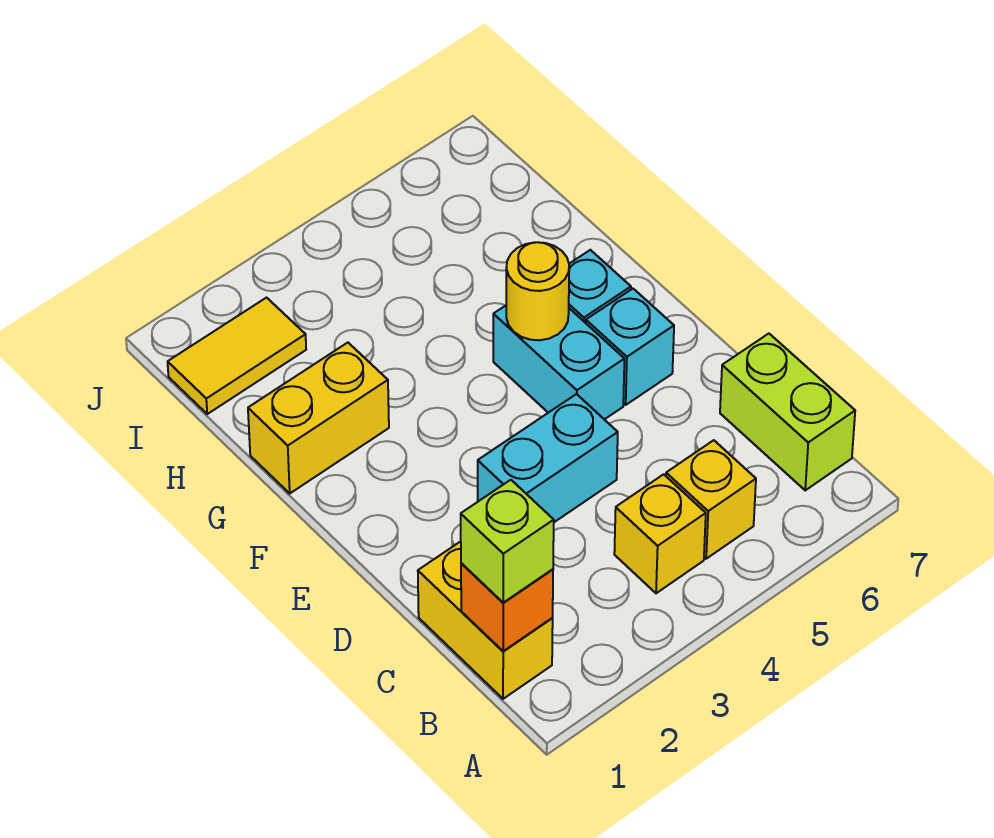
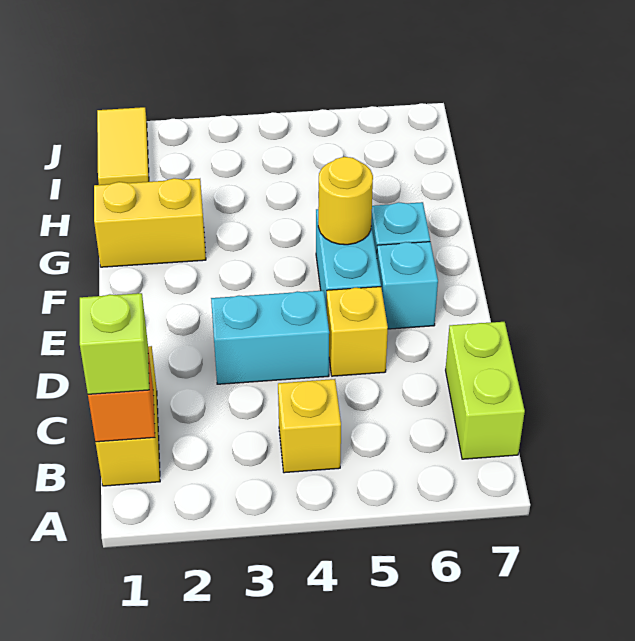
yellow 1x1 brick [666,440,756,559] -> yellow 1x1 brick moved to [327,287,388,376]
yellow 1x2 tile [168,298,306,414] -> yellow 1x2 tile turned to [97,107,149,185]

